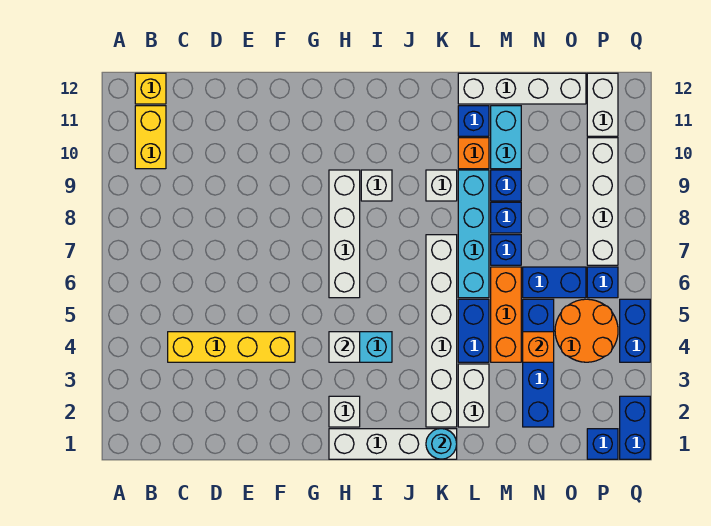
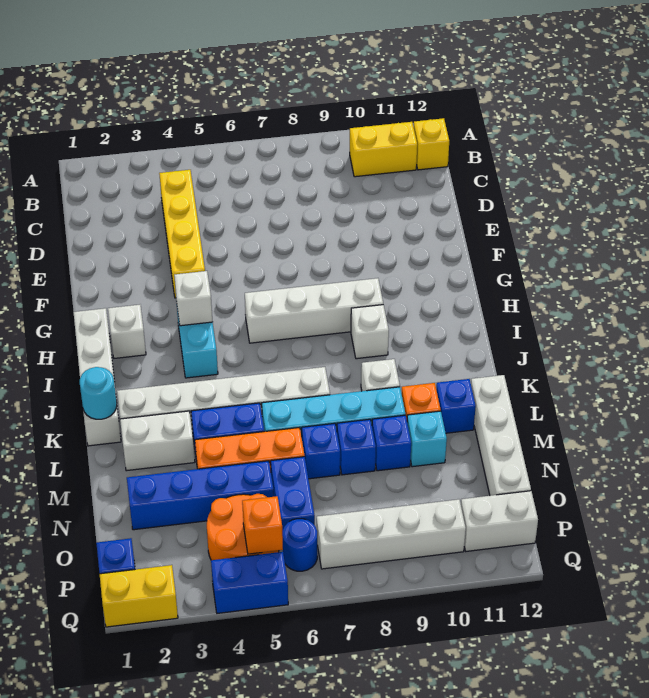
cyan 1x2 brick [491,106,521,169] -> cyan 1x1 brick [407,411,447,467]
orange 1x1 brick [523,332,554,362] -> orange 1x1 brick moved to [242,496,283,554]
blue 1x1 brick [587,267,618,298] -> blue 1x1 round brick [282,519,317,571]
blue 1x2 brick [620,396,650,459] -> yellow 1x2 brick [100,565,178,627]

